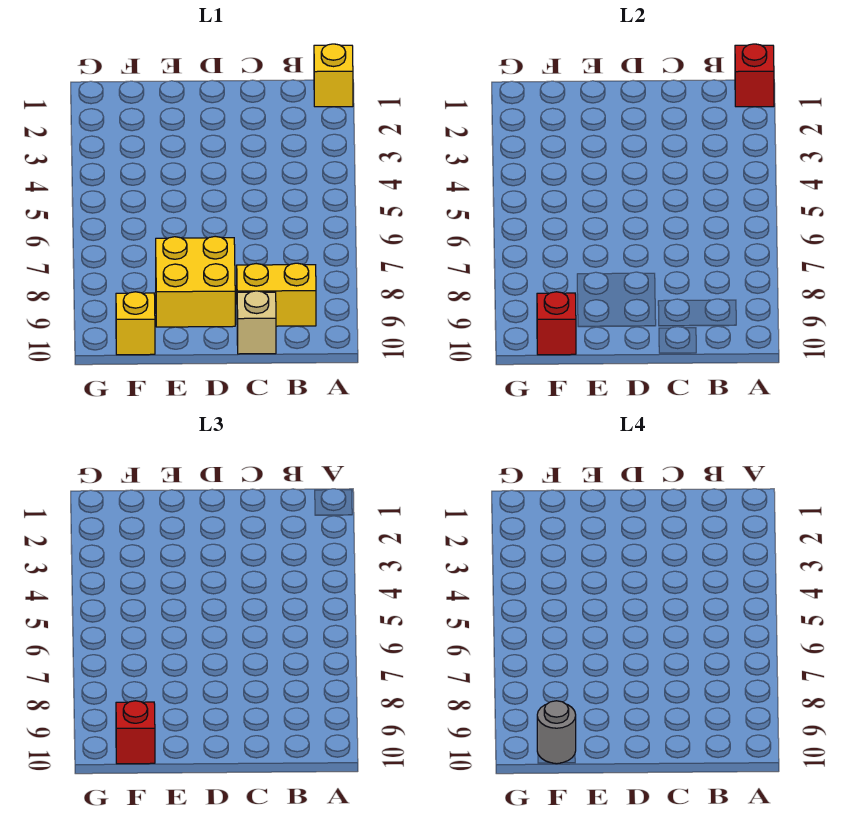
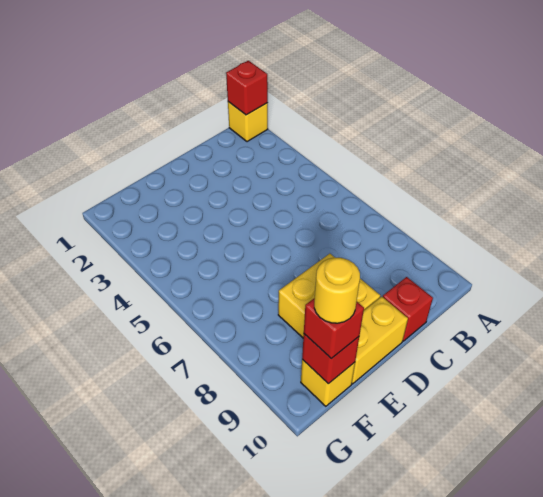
yellow 1x2 brick [237,263,316,326] -> yellow 1x2 brick moved to [352,297,408,384]
tan 1x1 brick [237,291,276,354] -> red 1x1 brick [383,277,433,341]
grey 1x1 round brick [537,701,576,764] -> yellow 1x1 round brick [314,258,360,323]

